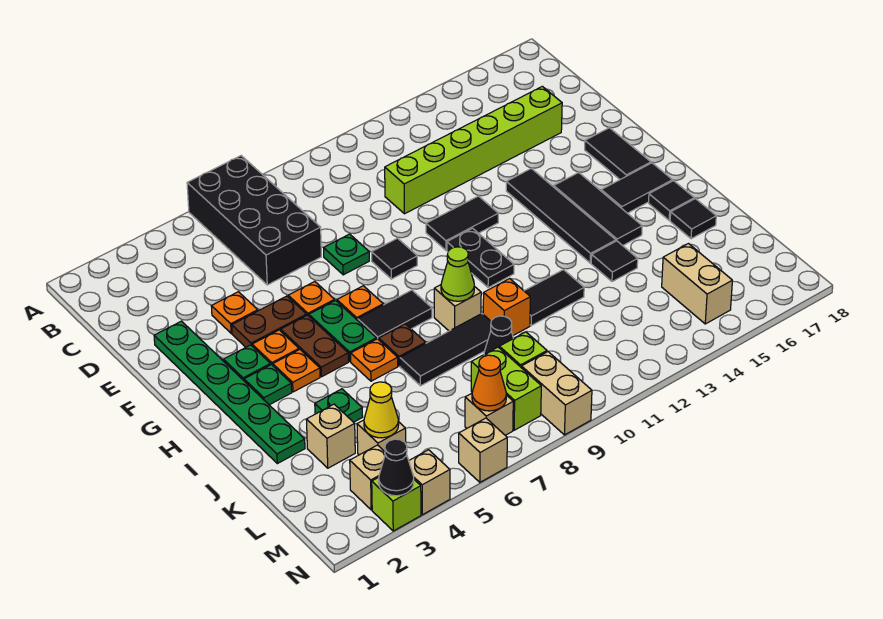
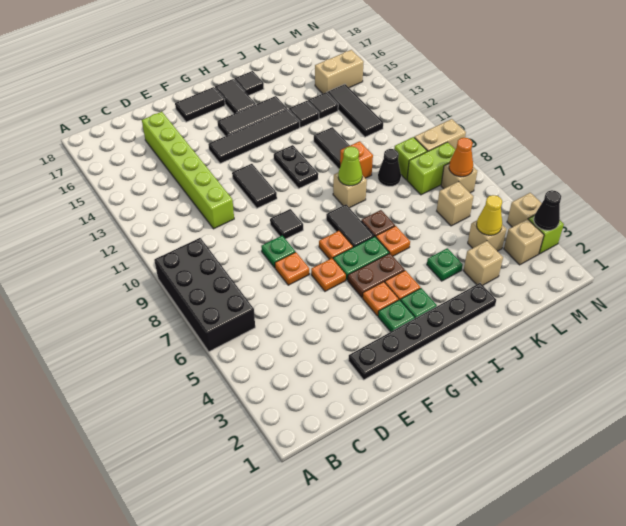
black 2x4 brick [187,156,321,285] -> black 2x4 brick turned to [154,238,255,352]
green 1x6 plate [154,321,305,464] -> black 1x6 plate [348,283,496,380]
orange 1x1 plate [211,292,258,333] -> orange 1x1 plate moved to [275,252,309,285]
brown 1x2 plate [232,296,307,347] -> none
black 1x2 plate [447,228,514,288] -> black 1x2 plate turned to [274,145,318,188]
black 1x3 tile [400,314,491,386] -> black 1x3 tile moved to [327,84,383,137]
black 1x1 tile [670,199,716,239] -> black 1x1 tile moved to [308,92,338,119]
tan 1x1 brick [459,418,507,482] -> tan 1x1 brick moved to [437,181,473,226]

